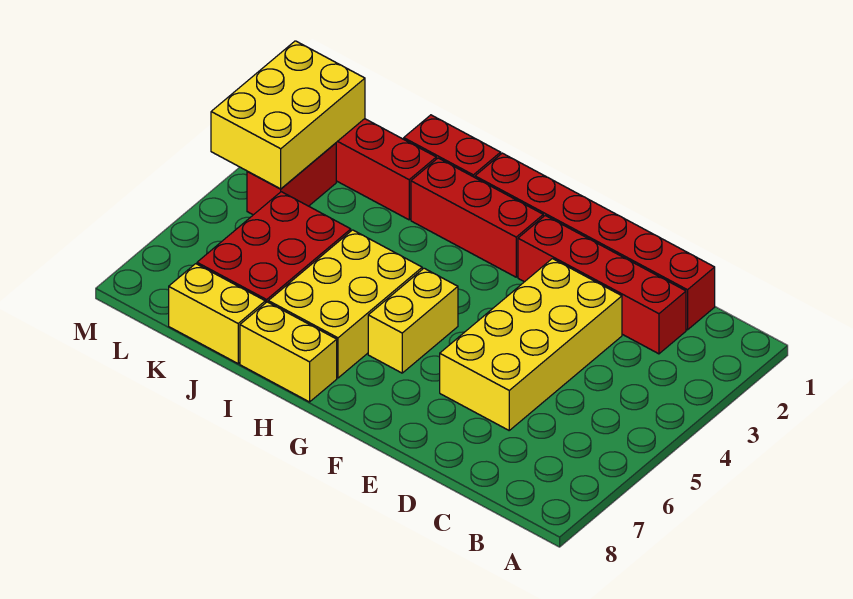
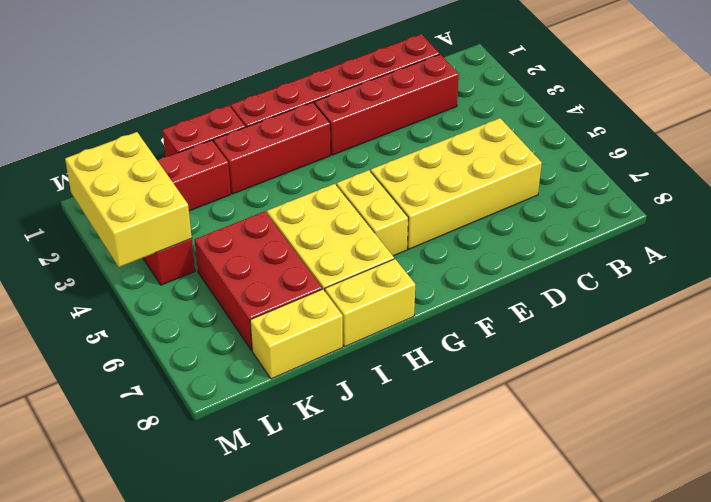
yellow 2x4 brick [440,259,622,430] -> yellow 2x4 brick turned to [370,118,542,249]

